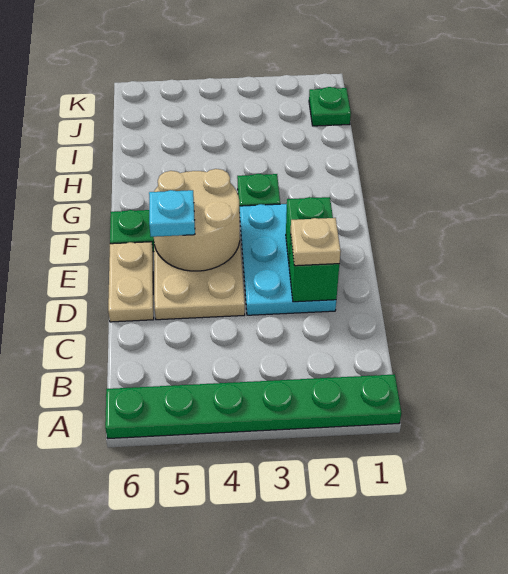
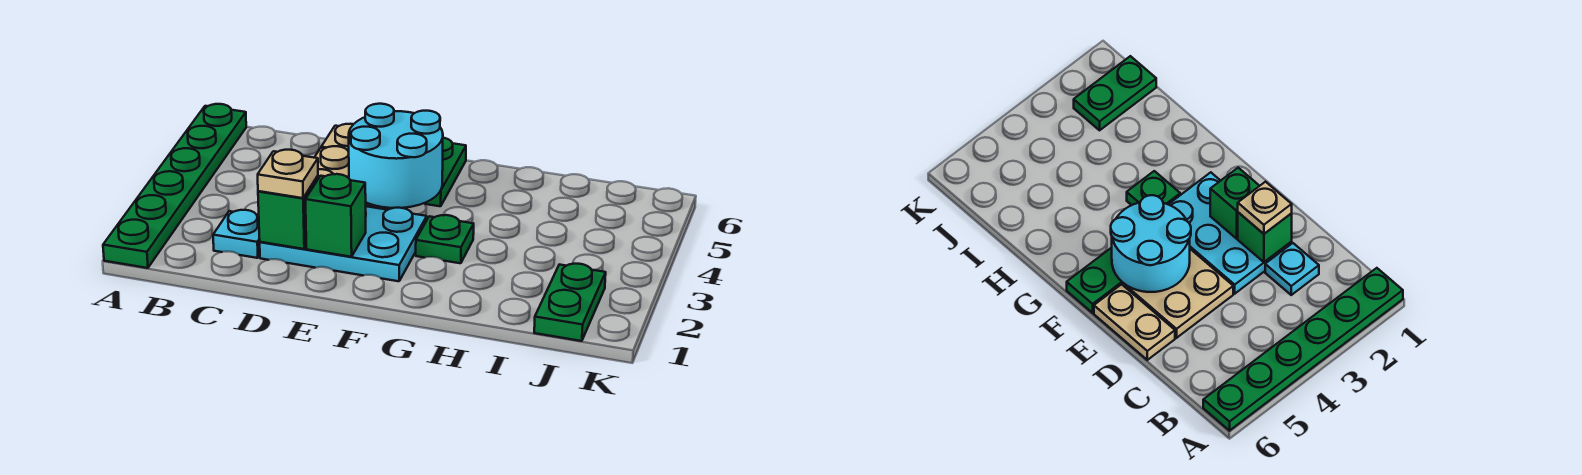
tan 2x2 round brick [154,169,240,271] -> cyan 2x2 round brick [349,104,443,208]
cyan 1x1 plate [149,190,195,237] -> cyan 1x1 plate moved to [213,210,260,258]
green 1x1 plate [309,87,351,126] -> green 1x2 plate [534,264,606,341]

